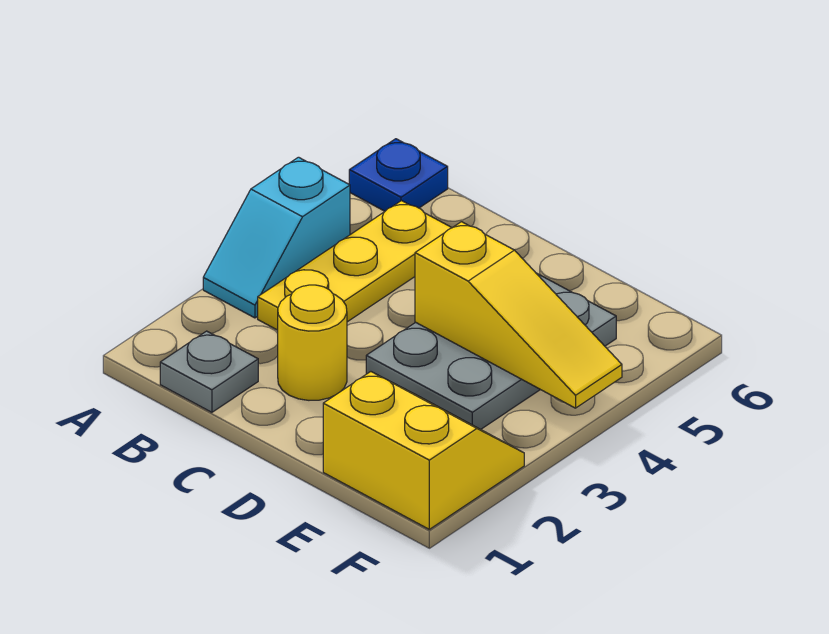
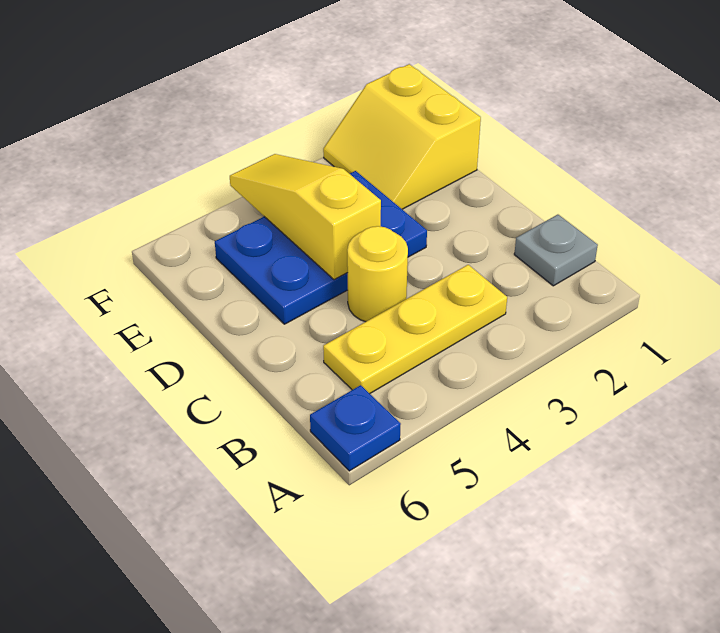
cyan 1x2 slope [203,157,350,318] -> none
yellow 1x1 round brick [278,285,347,400] -> yellow 1x1 round brick moved to [347,226,408,322]
grey 2x3 plate [366,273,616,429] -> blue 2x3 plate [215,171,427,324]

